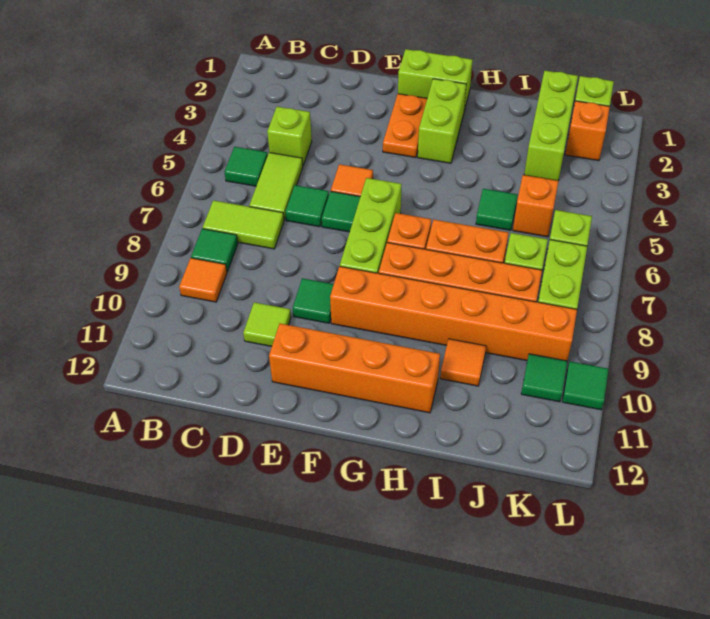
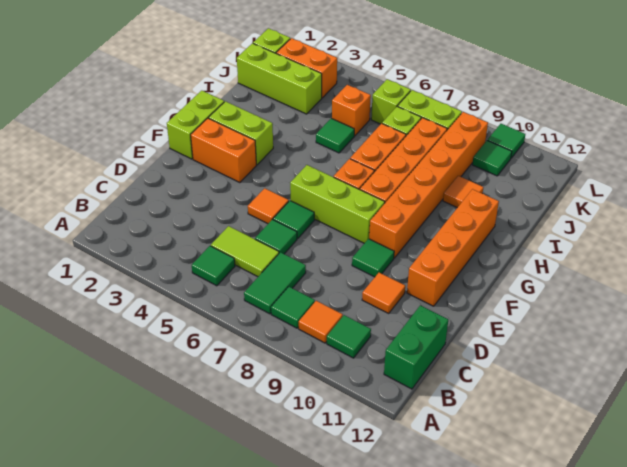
lime 1x2 tile [203,200,284,249] -> green 1x2 tile [244,252,306,314]
none -> green 1x1 tile [327,315,371,358]
none -> green 1x2 brick [384,305,448,389]
lime 1x1 brick [267,107,312,165] -> none
lime 1x1 tile [243,302,291,346] -> orange 1x1 tile [362,273,405,313]
orange 1x2 plate [383,94,427,158] -> orange 1x2 brick [191,118,256,183]
orange 1x1 brick [565,101,610,161] -> orange 1x2 brick [276,38,337,98]

